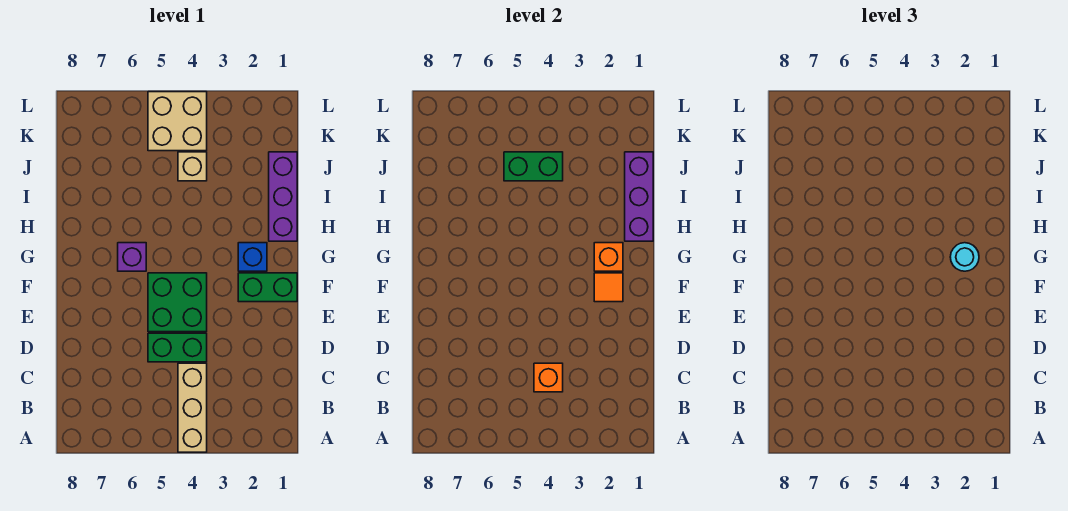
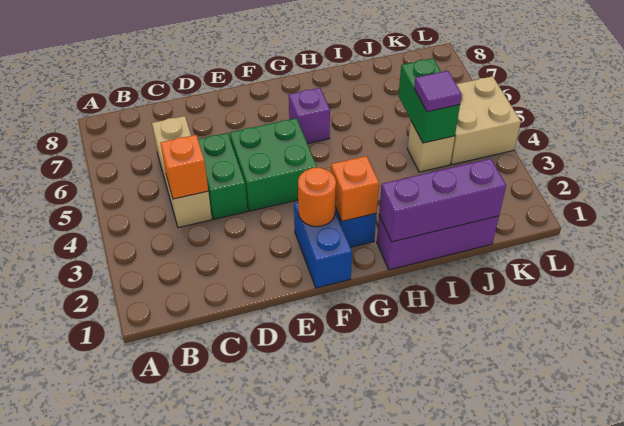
tan 1x3 brick [178,363,207,452] -> tan 1x3 brick turned to [152,116,212,228]
green 1x2 brick [238,273,297,302] -> blue 1x2 brick [294,202,352,288]
orange 1x1 tile [594,273,623,302] -> orange 1x1 round brick [298,168,336,227]
cyan 1x1 round brick [950,243,979,271] -> none
none -> purple 1x1 tile [414,71,462,112]

